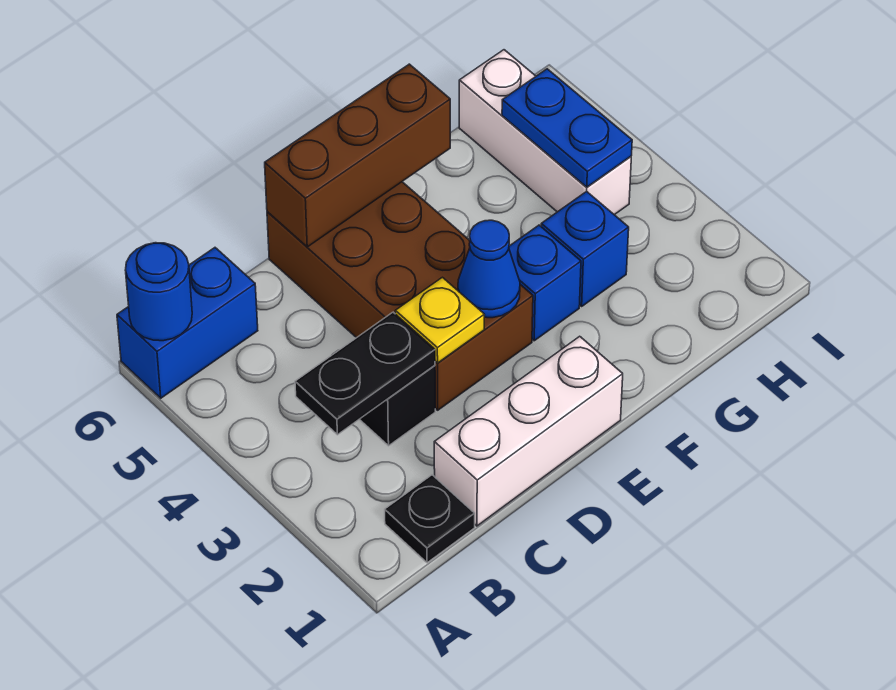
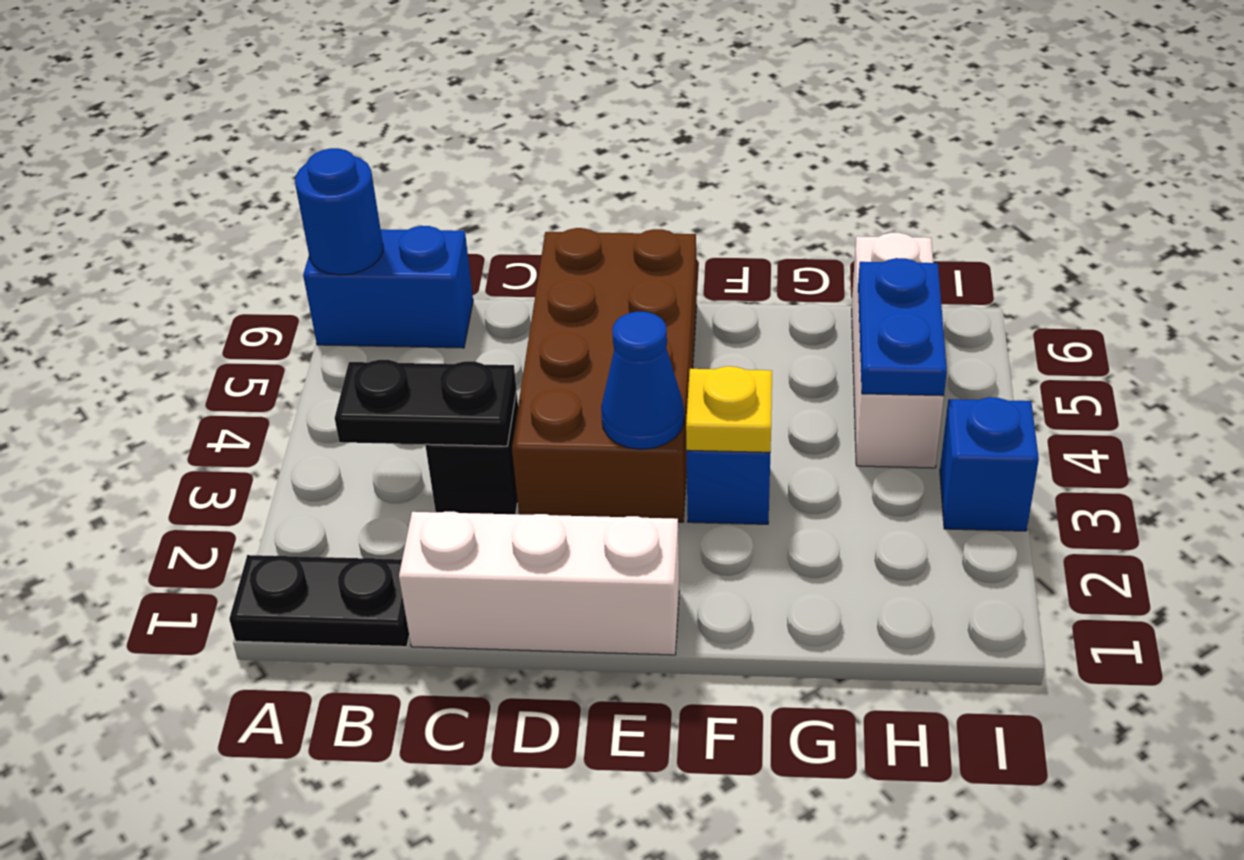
black 1x1 plate [385,475,475,563] -> black 1x2 plate [229,555,409,647]
yellow 1x1 plate [395,277,485,363] -> yellow 1x1 plate moved to [686,366,772,452]
brown 1x3 brick [265,64,450,247] -> none
blue 1x1 brick [541,191,629,306] -> blue 1x1 brick moved to [940,397,1039,531]

